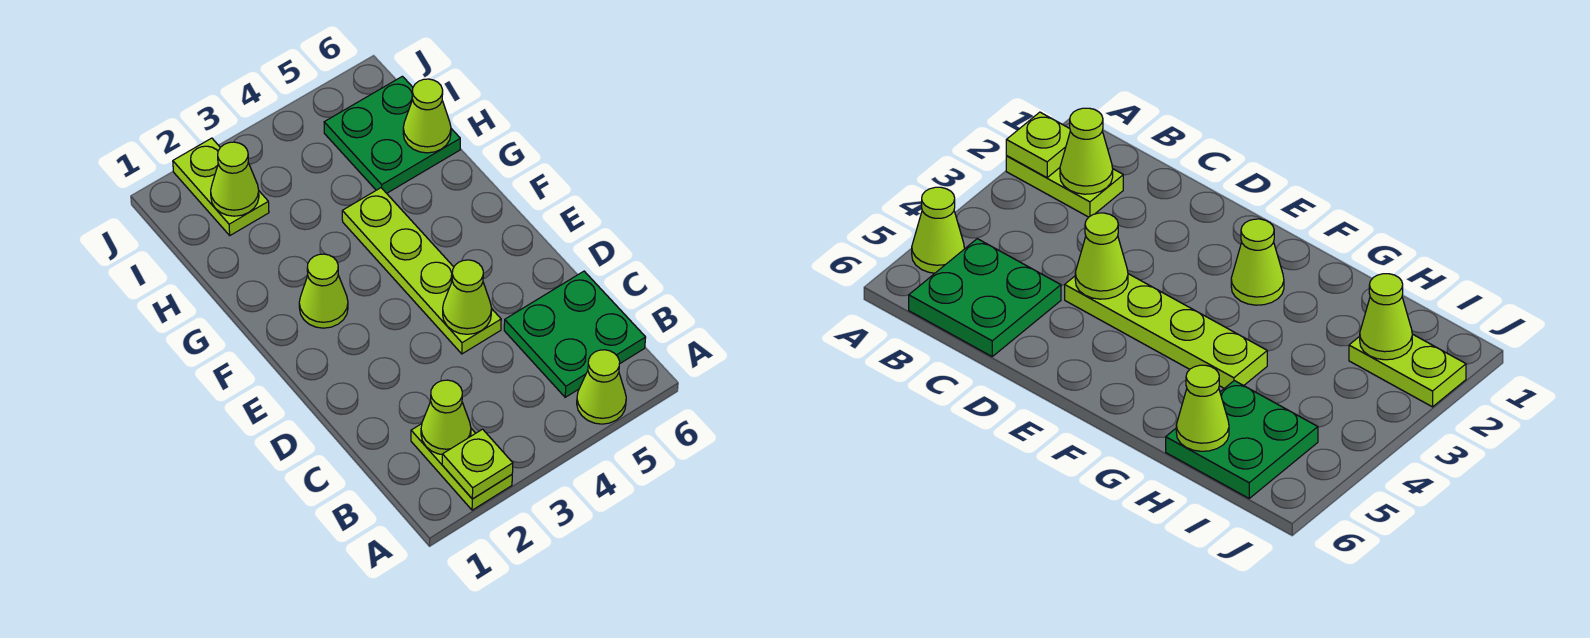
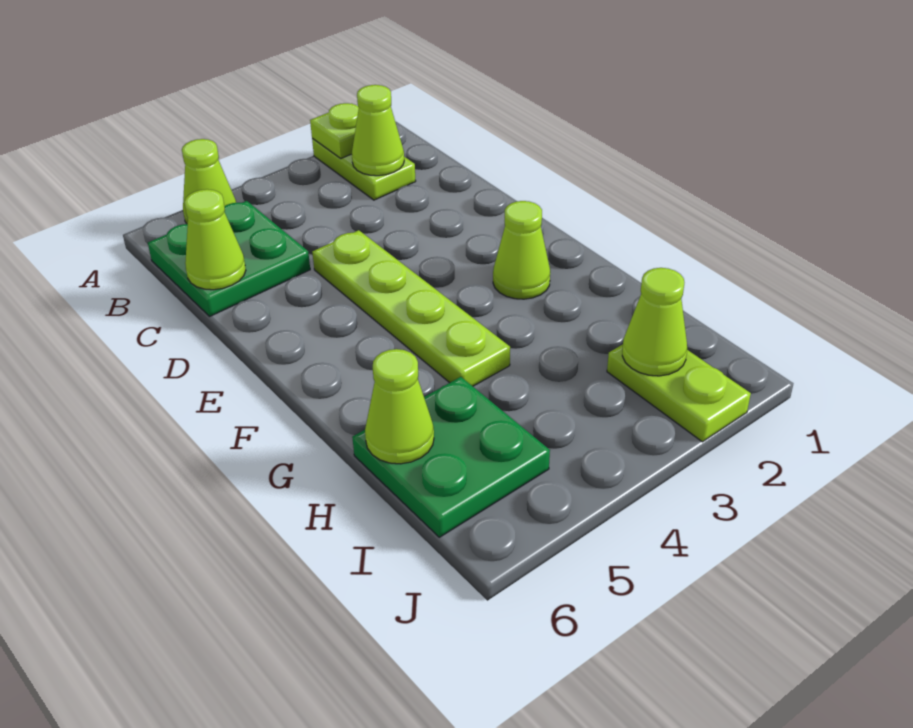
lime 1x1 cone [443,260,492,334] -> lime 1x1 cone moved to [184,189,246,290]

